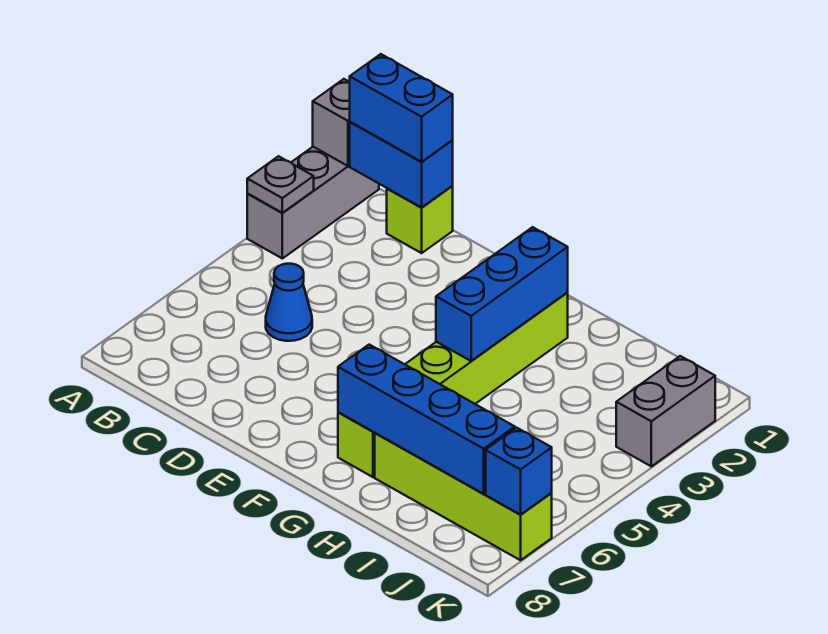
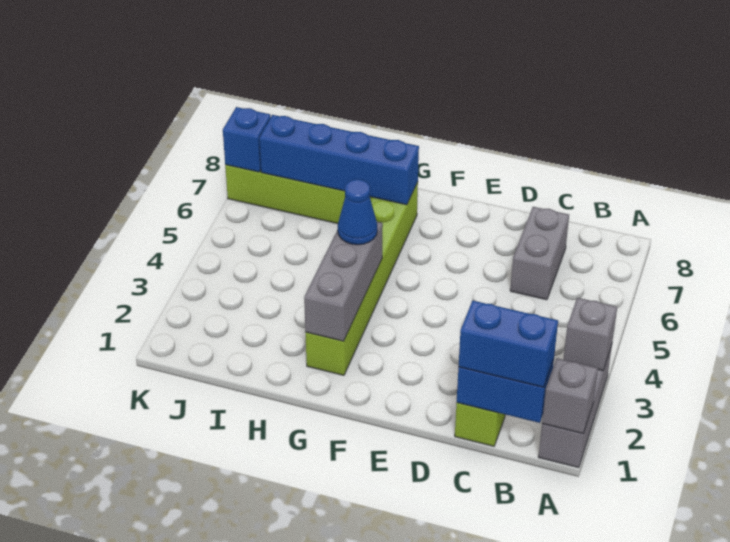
grey 1x1 plate [247,156,314,213] -> grey 1x1 brick [563,298,617,370]
blue 1x1 cone [266,264,312,341] -> blue 1x1 cone moved to [338,179,377,245]
blue 1x3 brick [436,227,568,361] -> grey 1x3 brick [304,222,383,341]
grey 1x2 brick [616,356,715,466] -> grey 1x2 brick moved to [510,207,569,300]

